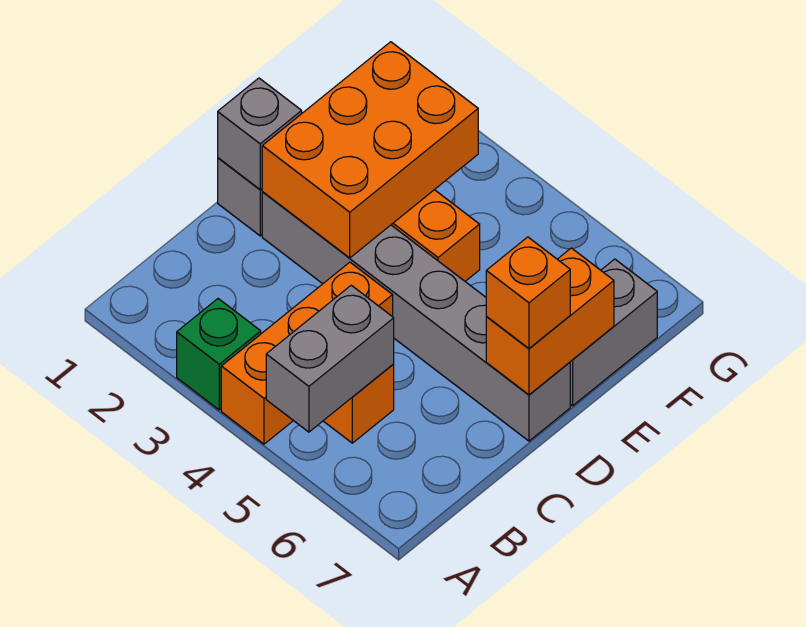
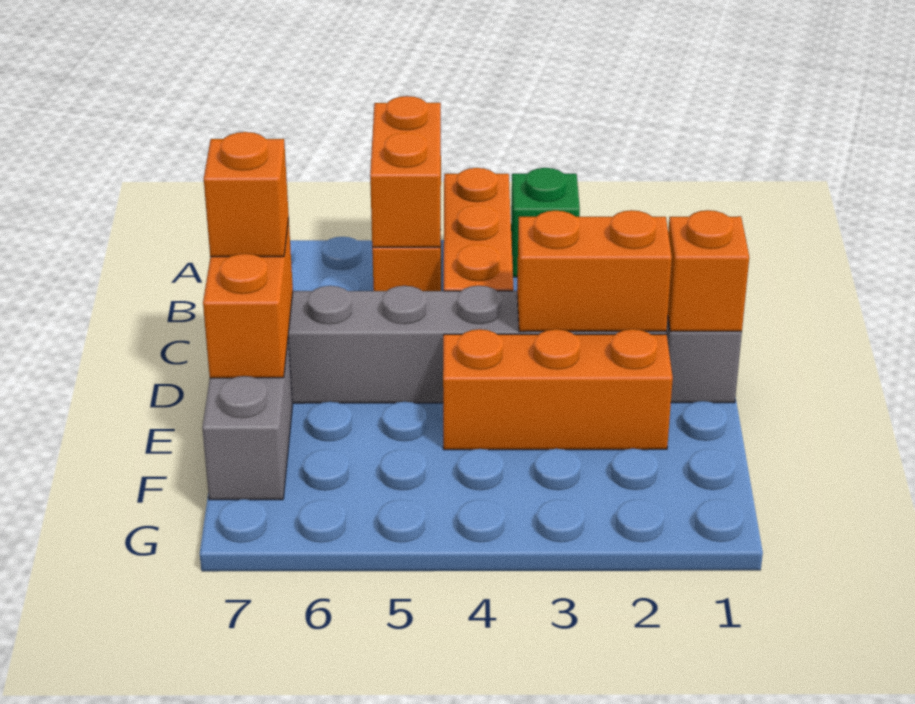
grey 1x2 brick [266,285,394,432] -> orange 1x2 brick [370,96,441,247]
grey 1x1 brick [218,78,302,190] -> orange 1x1 brick [668,210,749,331]
orange 2x3 brick [262,42,478,258] -> orange 1x2 brick [517,210,672,332]

